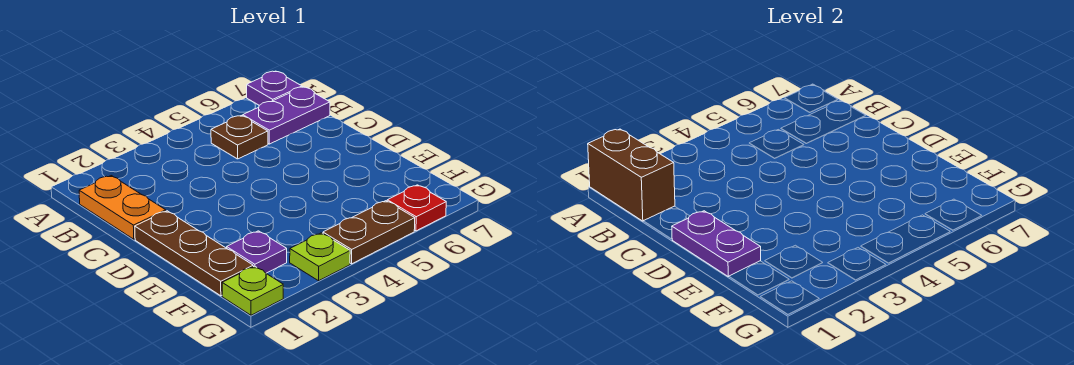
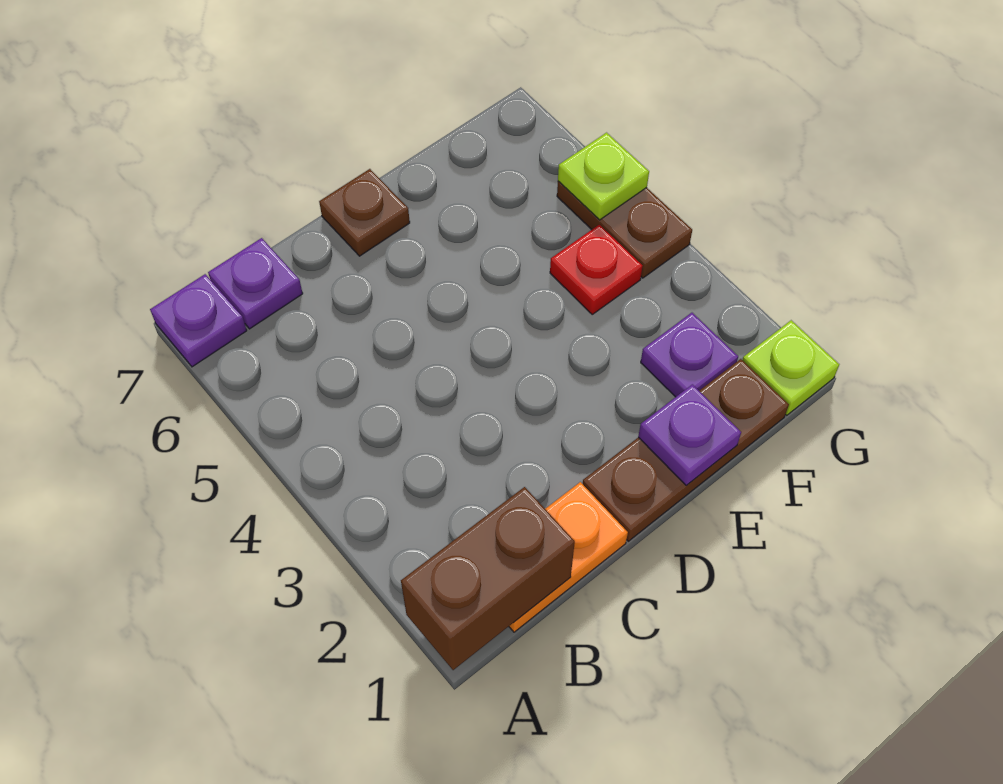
brown 1x1 plate [211,116,268,159] -> brown 1x1 plate moved to [319,169,410,256]
purple 1x2 plate [243,87,330,144] -> purple 1x1 plate [208,238,303,329]
purple 1x2 plate [672,211,761,277] -> purple 1x1 plate [638,384,741,485]
lime 1x1 plate [290,233,350,281] -> lime 1x1 plate moved to [558,133,649,220]
red 1x1 plate [387,185,446,231] -> red 1x1 plate moved to [550,225,642,314]

